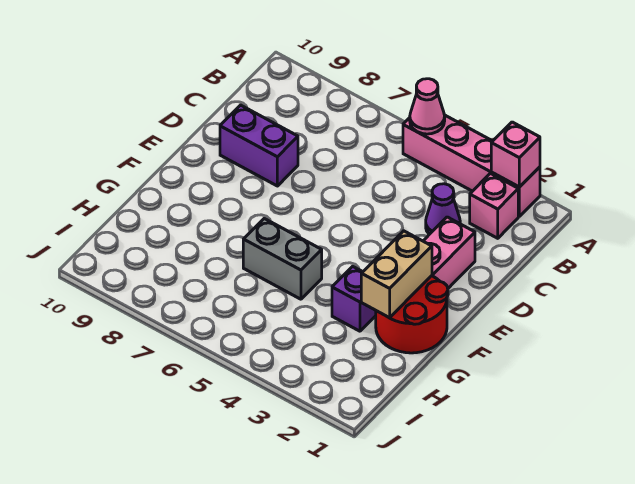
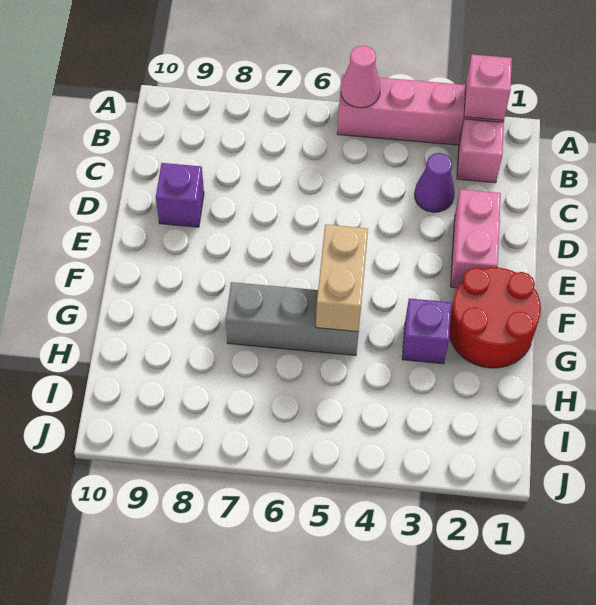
purple 1x2 brick [220,105,298,186] -> purple 1x1 brick [156,163,204,227]
tan 1x2 brick [361,231,432,318] -> tan 1x2 brick moved to [316,225,368,332]
grey 1x2 brick [243,219,322,299] -> grey 1x3 brick [226,282,359,355]

